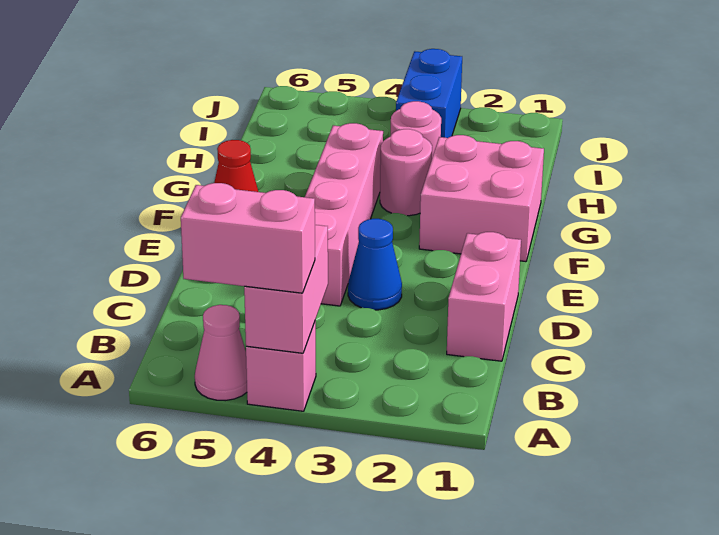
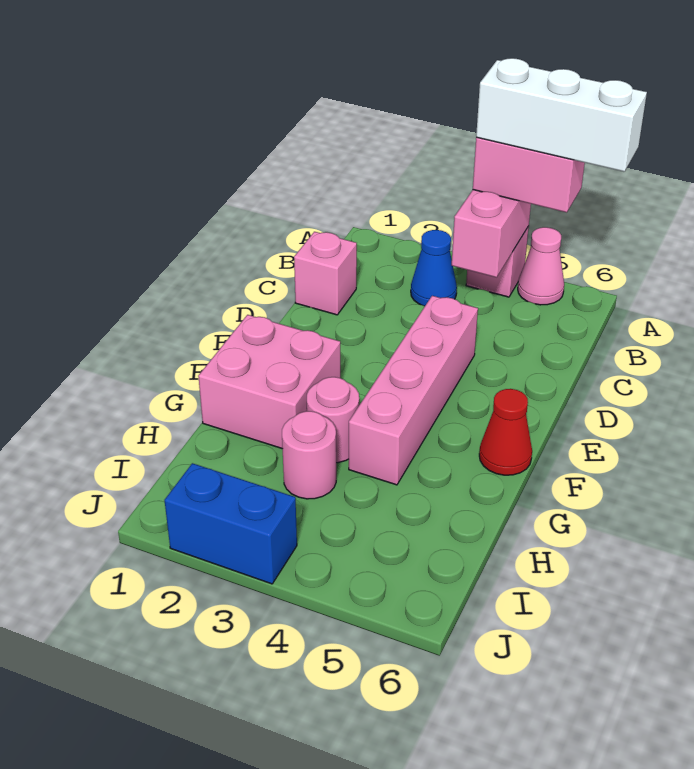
none -> white 1x3 brick [476,58,647,172]
pink 1x2 brick [447,232,521,361] -> pink 1x1 brick [294,232,357,315]
blue 1x1 cone [348,219,402,310] -> blue 1x1 cone moved to [411,230,457,306]
blue 1x2 brick [396,49,462,138] -> blue 1x2 brick turned to [164,463,297,584]

